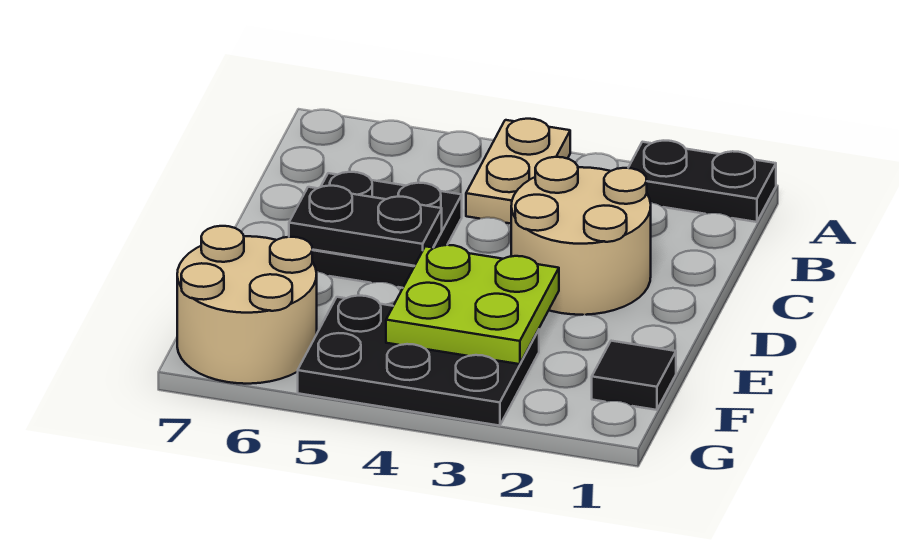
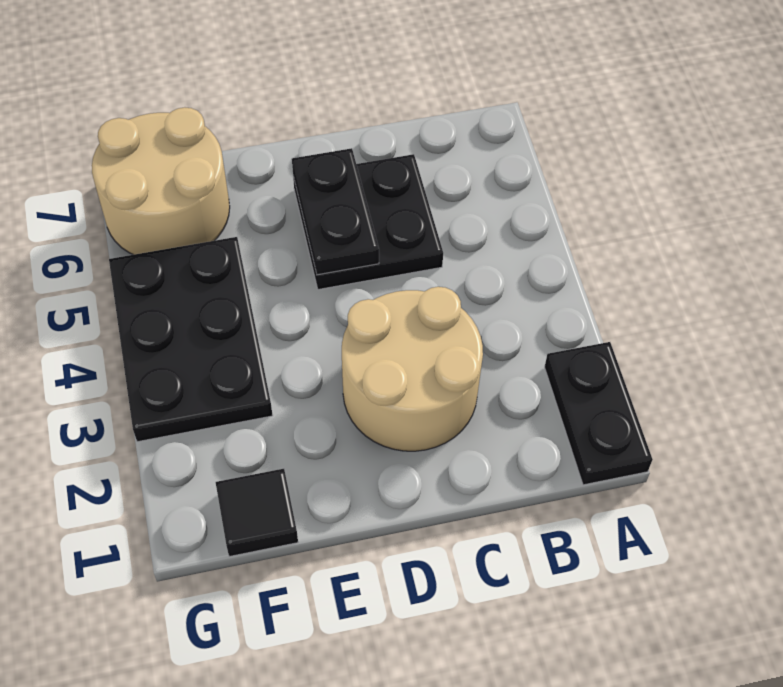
tan 1x2 plate [466,119,570,223] -> none
lime 2x2 plate [386,245,559,364] -> none

